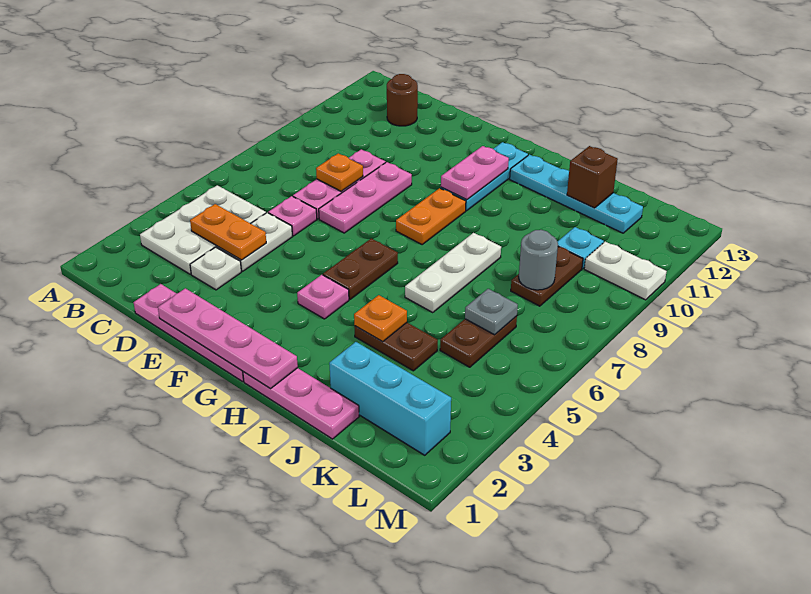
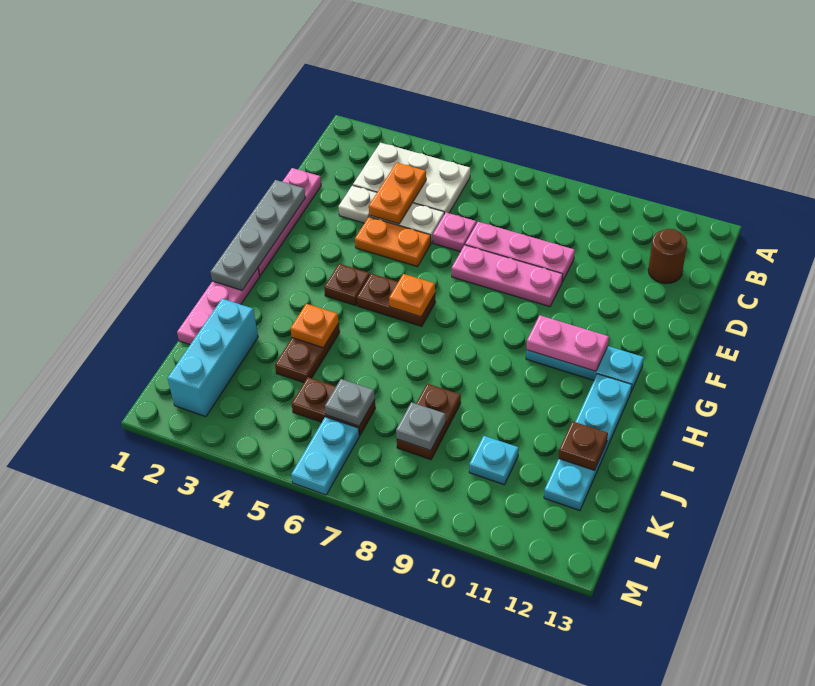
orange 1x1 plate [316,153,363,191] -> orange 1x1 plate moved to [389,274,435,317]
pink 1x4 plate [158,288,298,389] -> grey 1x4 plate [211,180,305,290]
pink 1x1 plate [297,275,349,319] -> brown 1x1 plate [324,264,370,306]
orange 1x2 plate [396,188,466,245] -> orange 1x2 plate moved to [355,217,431,267]
white 1x3 plate [405,233,501,312] -> none
brown 1x1 brick [567,146,618,208] -> brown 1x1 plate [559,421,608,470]
brown 1x2 plate [511,247,583,306] -> brown 1x2 plate turned to [397,384,461,460]
grey 1x1 round brick [519,230,558,290] -> grey 1x1 plate [396,402,446,451]
none -> cyan 1x2 plate [291,417,359,495]
white 1x2 plate [584,242,667,300] -> none

